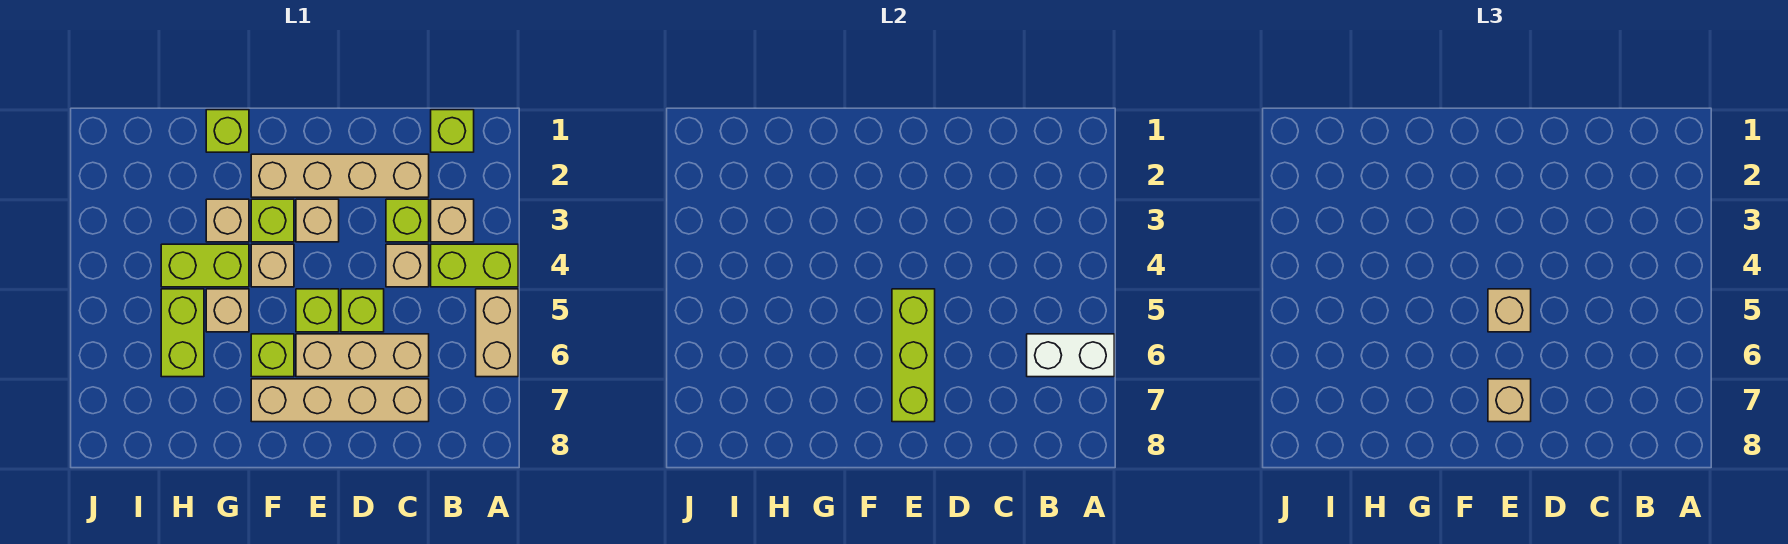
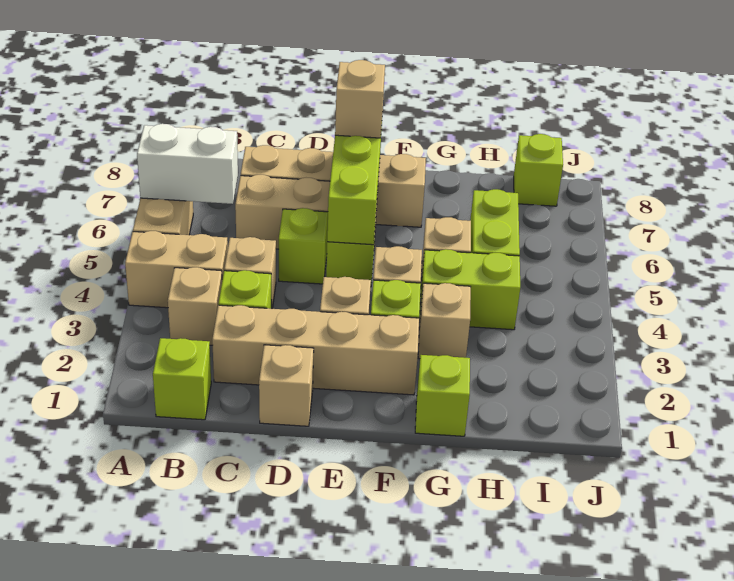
lime 1x2 brick [431,244,518,287] -> tan 1x2 brick [125,231,228,308]
tan 1x1 brick [1488,289,1531,332] -> tan 1x1 brick moved to [259,345,314,426]
lime 1x1 brick [251,334,294,377] -> lime 1x1 brick moved to [514,134,563,206]

